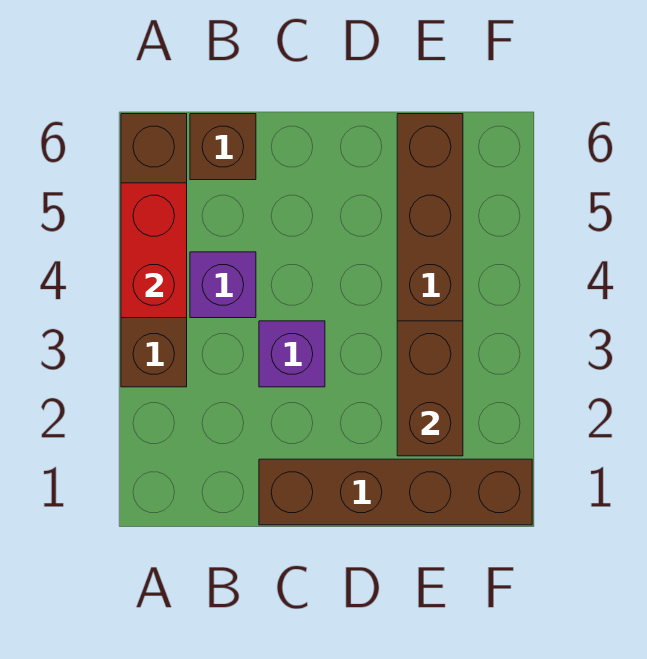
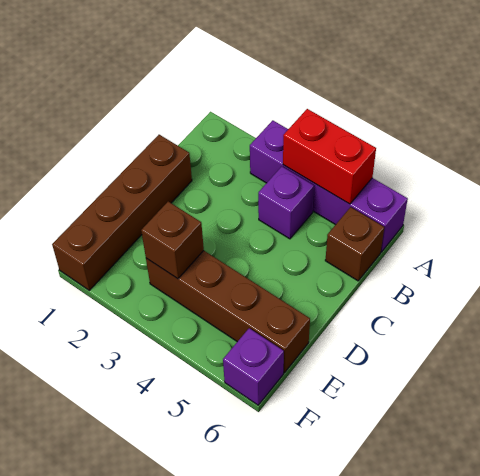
brown 1x4 brick [121,114,187,387] -> purple 1x4 brick [250,120,408,252]
purple 1x1 brick [259,321,325,387] -> purple 1x1 brick moved to [223,328,284,405]
brown 1x2 brick [397,321,463,456] -> brown 1x1 brick [141,201,204,279]

